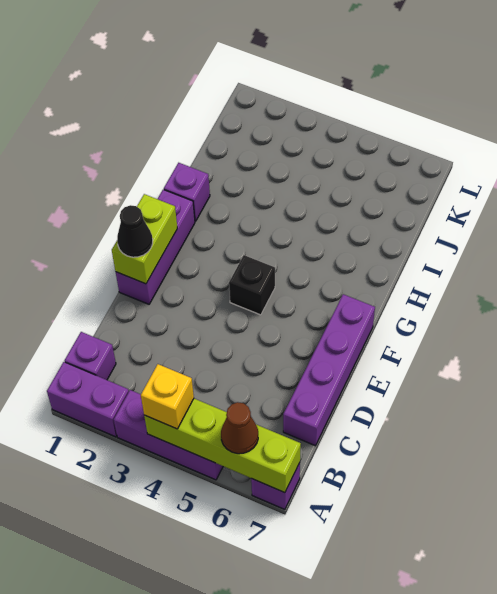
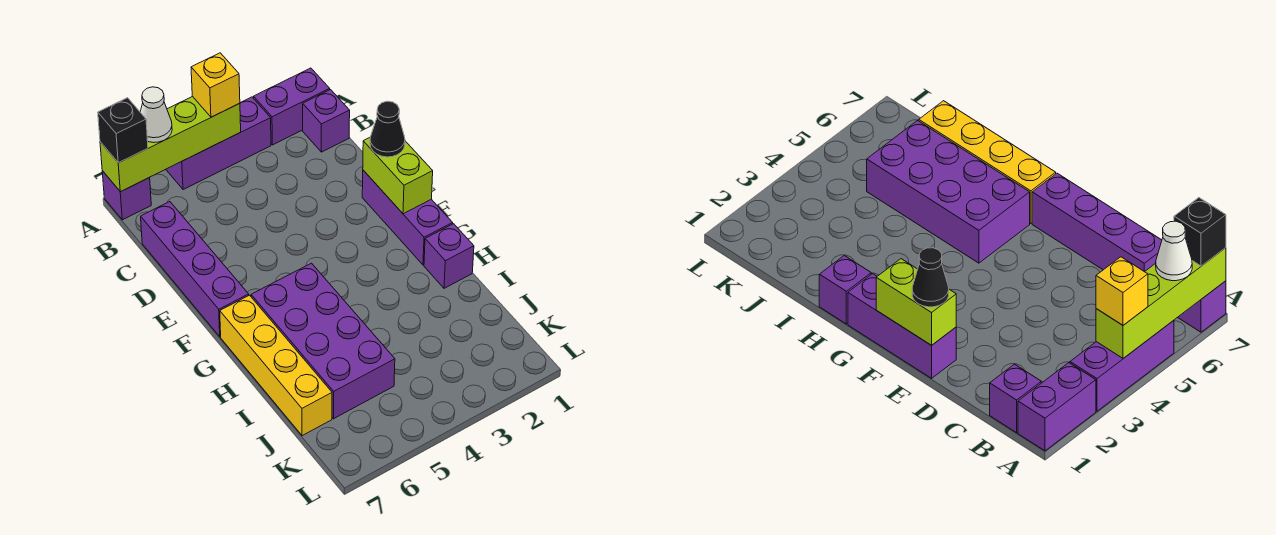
brown 1x1 cone [221,402,258,454] -> white 1x1 cone [140,87,172,143]
black 1x1 brick [229,255,275,315] -> black 1x1 brick moved to [98,98,148,163]
none -> purple 2x4 brick [251,263,395,419]
none -> yellow 1x4 brick [220,295,332,436]

